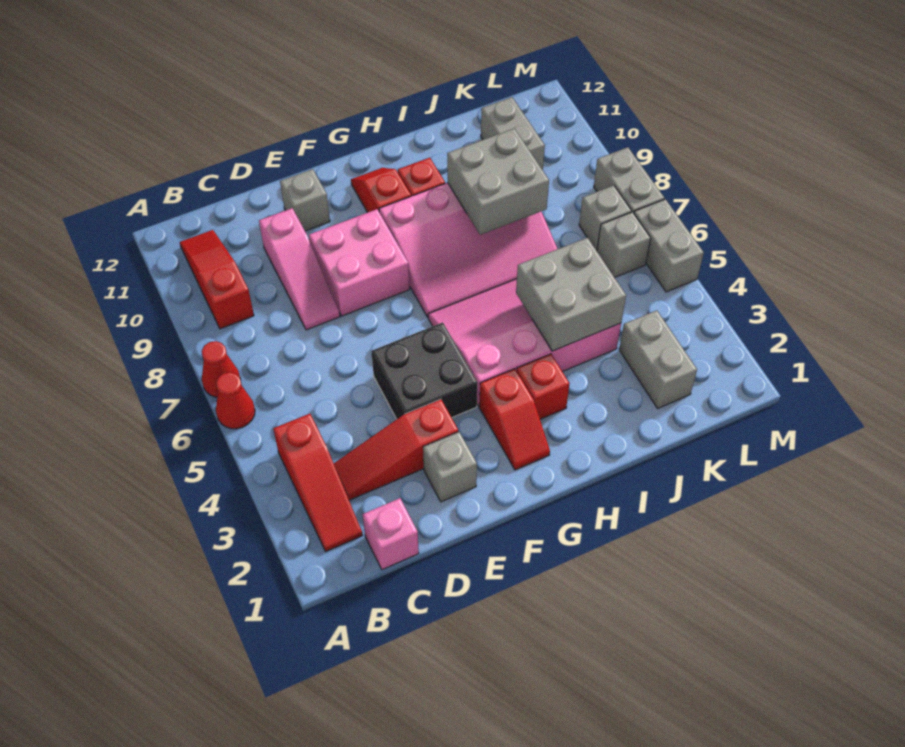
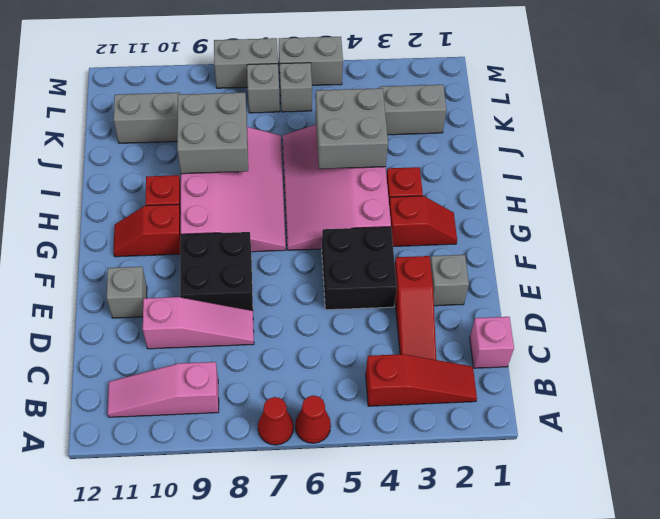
red 1x3 slope [180,230,254,329] -> pink 1x3 slope [108,362,219,417]
pink 2x2 brick [309,209,410,316] -> black 2x2 brick [180,232,253,311]

